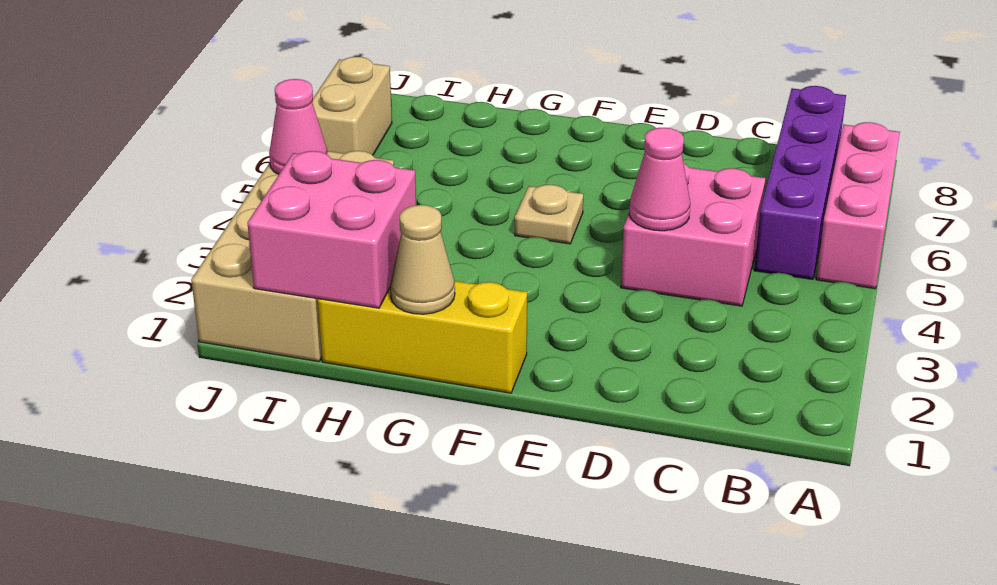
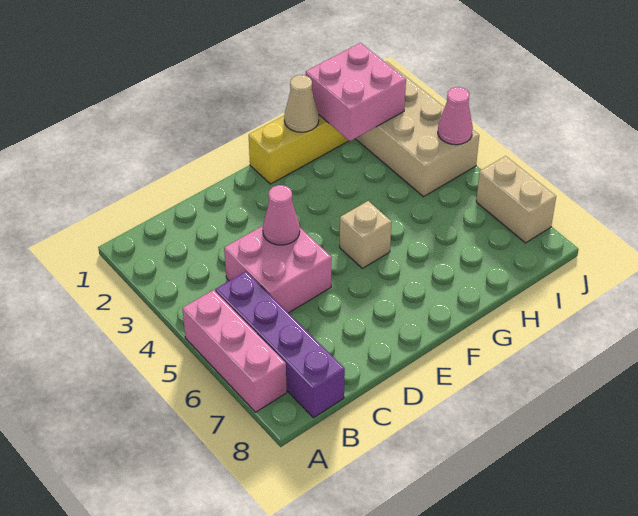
tan 1x1 plate [515,185,583,244] -> tan 1x1 brick [340,201,392,268]

